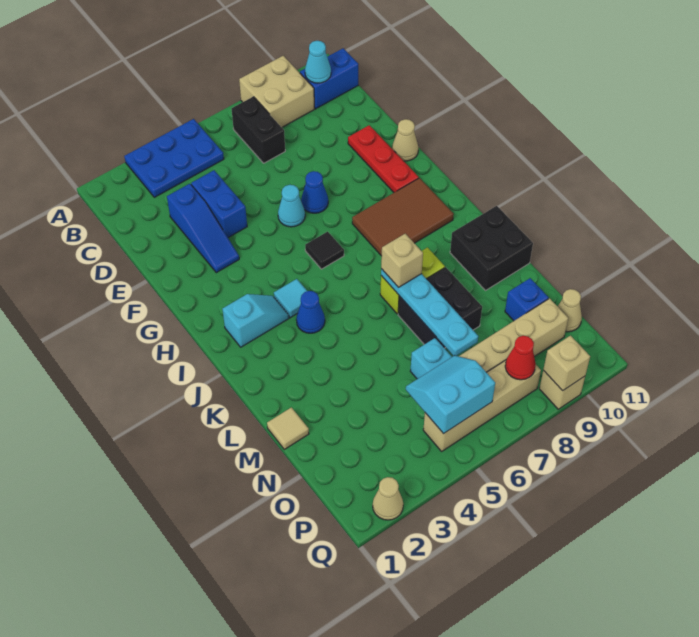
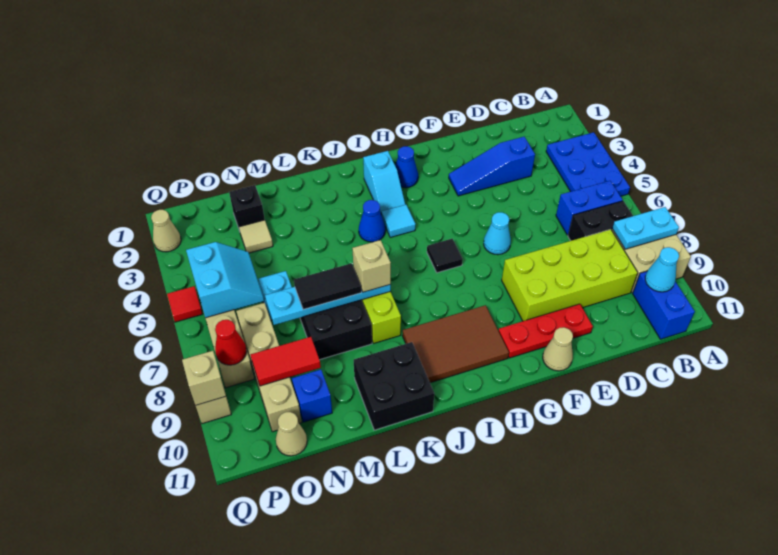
none -> cyan 1x2 plate [612,207,679,249]
none -> lime 2x4 brick [502,229,638,321]
blue 1x2 brick [191,170,247,238] -> blue 1x2 brick moved to [556,181,623,235]
blue 1x1 cone [301,171,328,213] -> blue 1x1 cone moved to [395,146,418,188]
brown 2x3 tile [352,178,454,256] -> brown 2x3 tile turned to [402,305,509,383]
none -> black 1x2 tile [294,263,361,310]
tan 1x1 tile [267,407,309,449] -> tan 1x1 tile moved to [239,220,273,253]
none -> black 1x1 brick [229,185,265,231]
none -> red 1x2 tile [251,337,321,386]
none -> red 1x1 tile [167,286,202,322]

